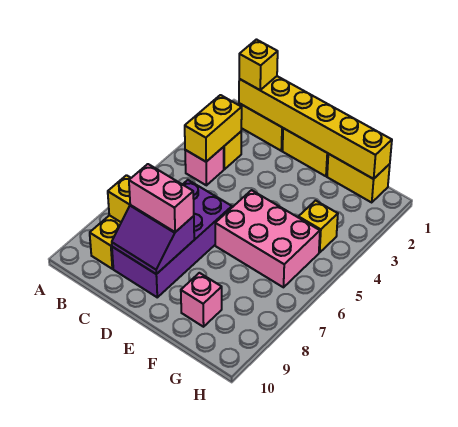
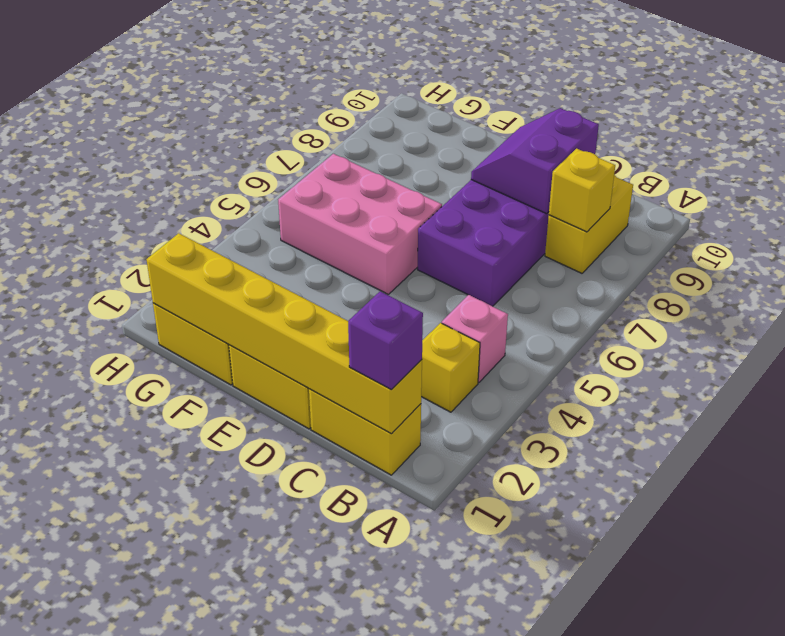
yellow 1x1 brick [239,40,278,90] -> purple 1x1 brick [348,291,423,389]
yellow 1x2 brick [185,95,242,162] -> none
purple 2x2 slope [112,205,194,274] -> purple 2x2 slope turned to [471,108,599,214]
pink 1x2 brick [129,164,194,232] -> none
pink 1x1 brick [181,273,222,327] -> none
yellow 1x1 brick [298,201,338,253] -> none

